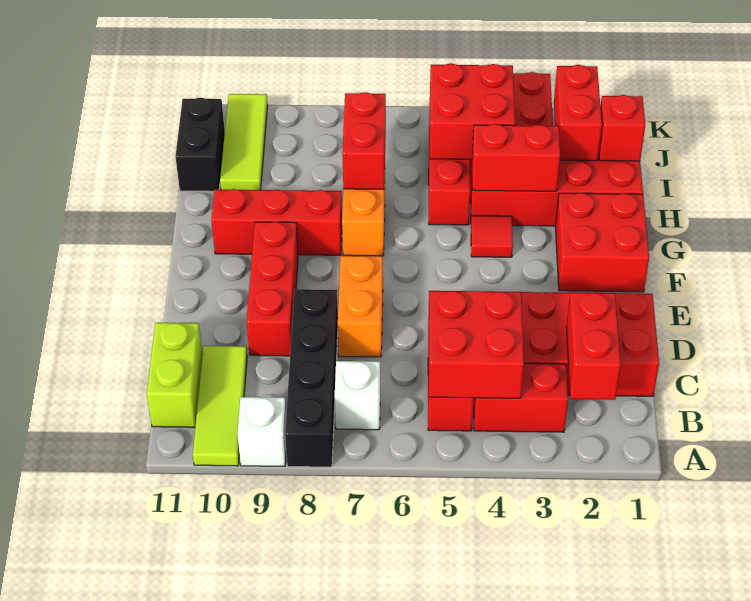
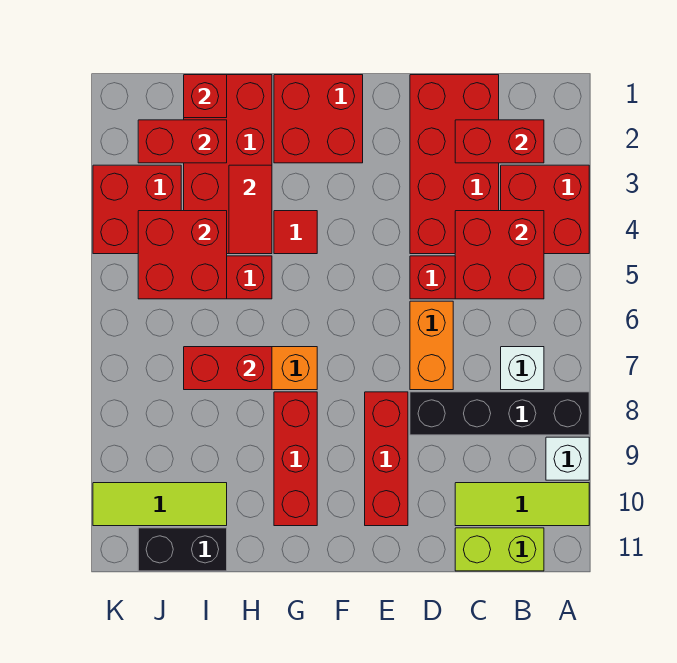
red 1x2 brick [474,363,568,432] -> red 2x2 brick [501,165,589,254]
orange 1x2 brick [338,256,383,357] -> orange 1x2 brick turned to [410,301,453,390]
red 1x3 brick [247,222,298,356] -> red 1x3 brick turned to [365,392,408,526]
red 1x2 brick [472,124,560,191] -> red 1x2 tile [229,165,272,254]

